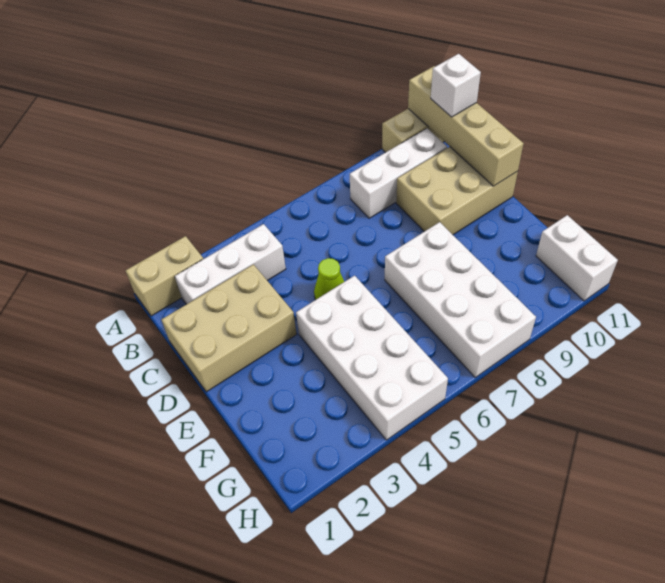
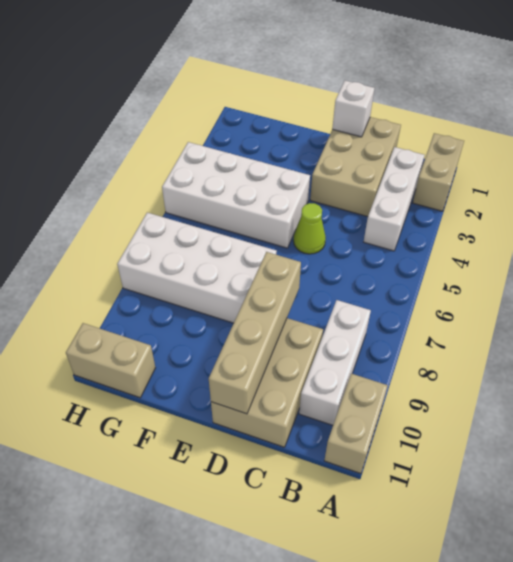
tan 1x4 brick [408,66,523,186] -> tan 1x4 brick turned to [209,252,301,414]
white 1x1 brick [431,54,481,117] -> white 1x1 brick moved to [332,81,374,137]
white 1x2 brick [536,215,618,301] -> tan 1x2 brick [66,323,155,398]

